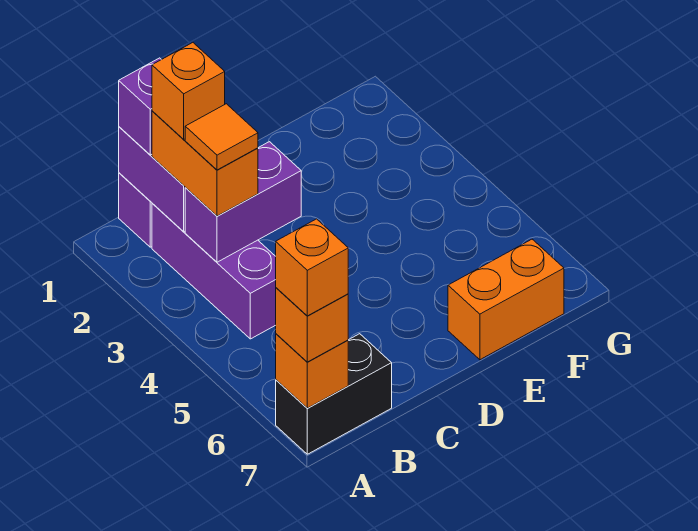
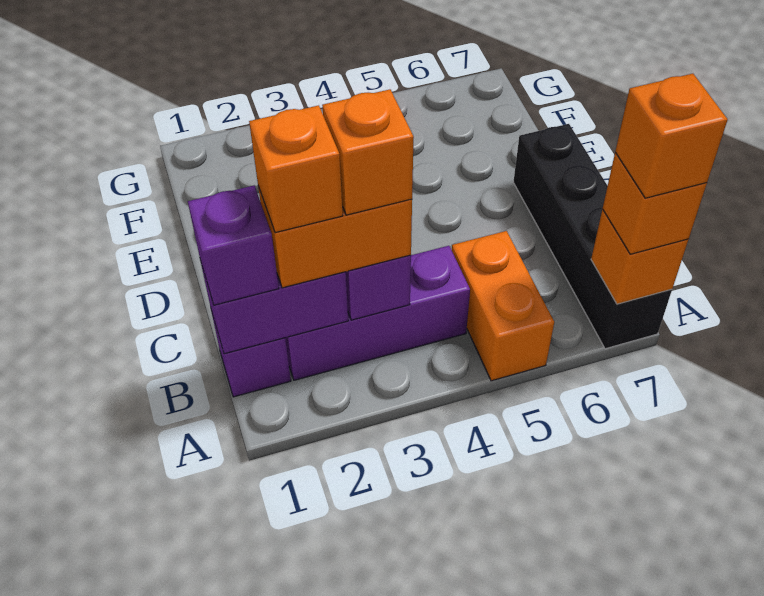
black 1x2 brick [276,334,392,454] -> black 1x4 brick [513,124,672,349]
orange 1x1 tile [185,104,258,170] -> orange 1x1 brick [322,89,414,215]
orange 1x2 brick [448,239,564,360] -> orange 1x2 brick moved to [452,231,554,381]

